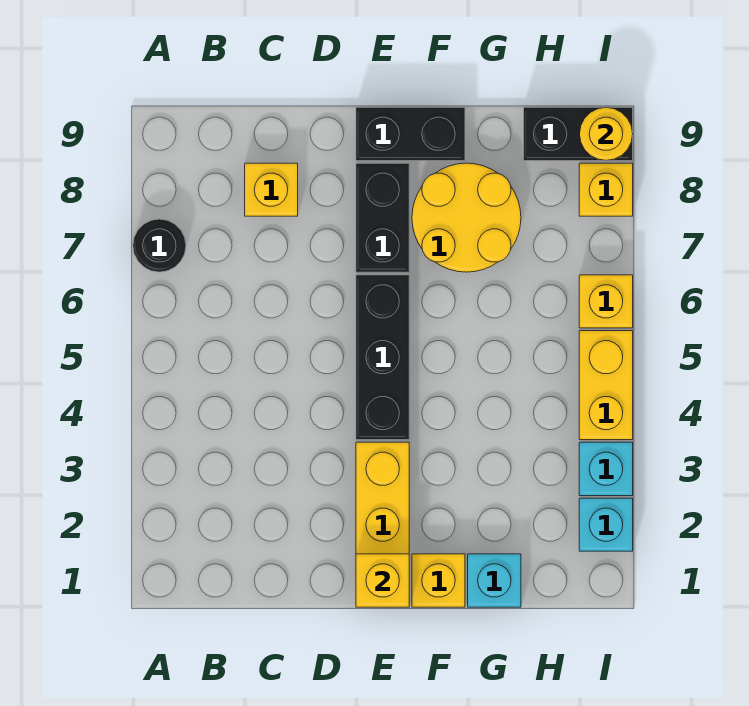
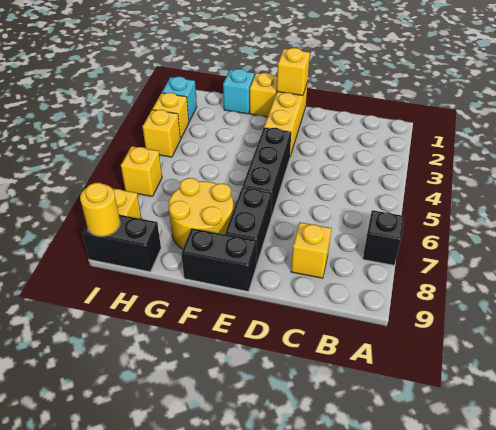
black 1x1 round brick [133,219,186,272] -> black 1x1 brick [363,210,404,265]
cyan 1x1 brick [579,442,633,496] -> yellow 1x1 brick [152,93,189,139]
yellow 1x2 brick [579,331,633,440] -> yellow 1x1 brick [142,110,180,157]

